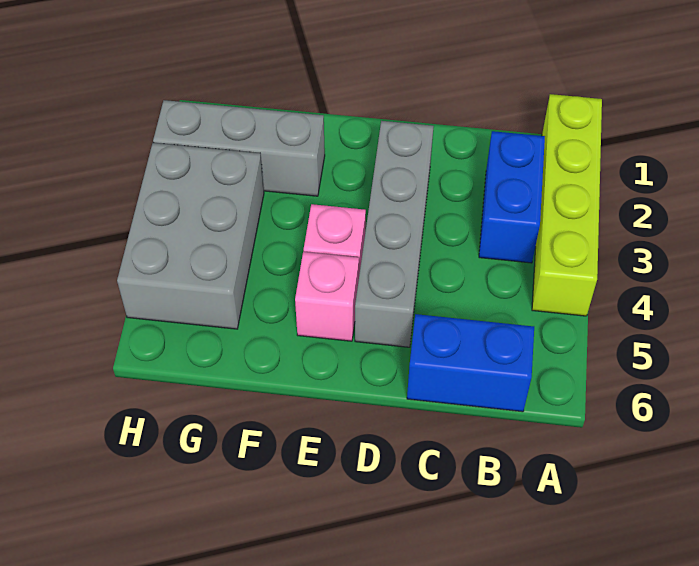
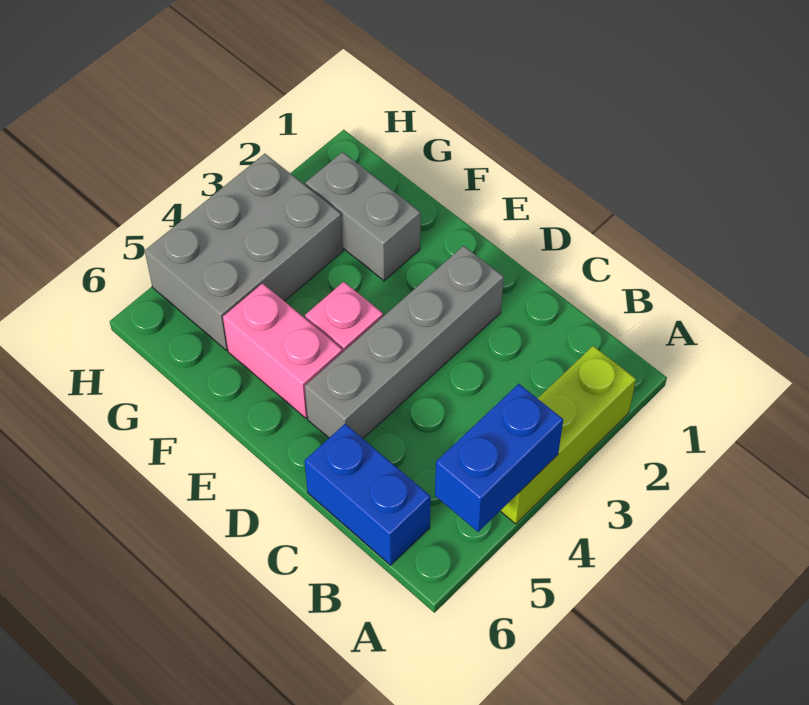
lime 1x4 brick [532,94,602,316] -> lime 1x3 brick [501,346,636,524]
blue 1x2 brick [479,131,545,263] -> blue 1x2 brick moved to [435,384,563,532]
pink 1x1 brick [295,252,359,341] -> pink 1x2 brick [223,283,343,418]
grey 1x3 brick [153,100,325,196] -> grey 1x2 brick [306,152,420,281]

